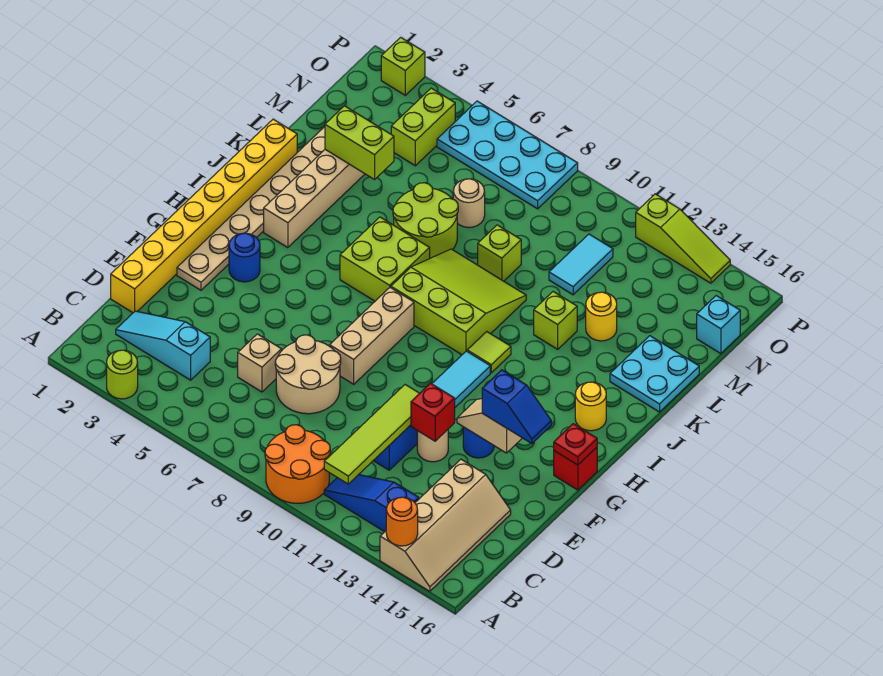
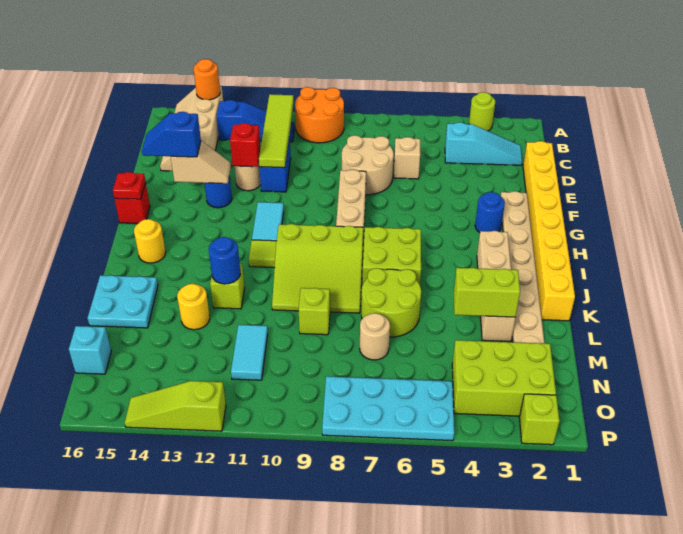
none -> blue 1x1 round brick [209,237,241,284]
lime 1x2 brick [391,88,455,166] -> lime 2x3 brick [452,340,556,416]

